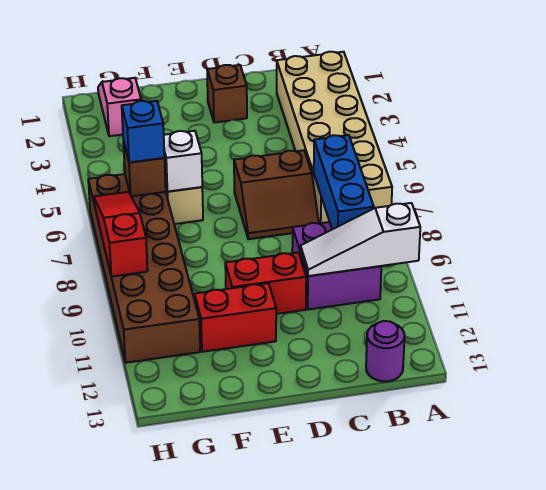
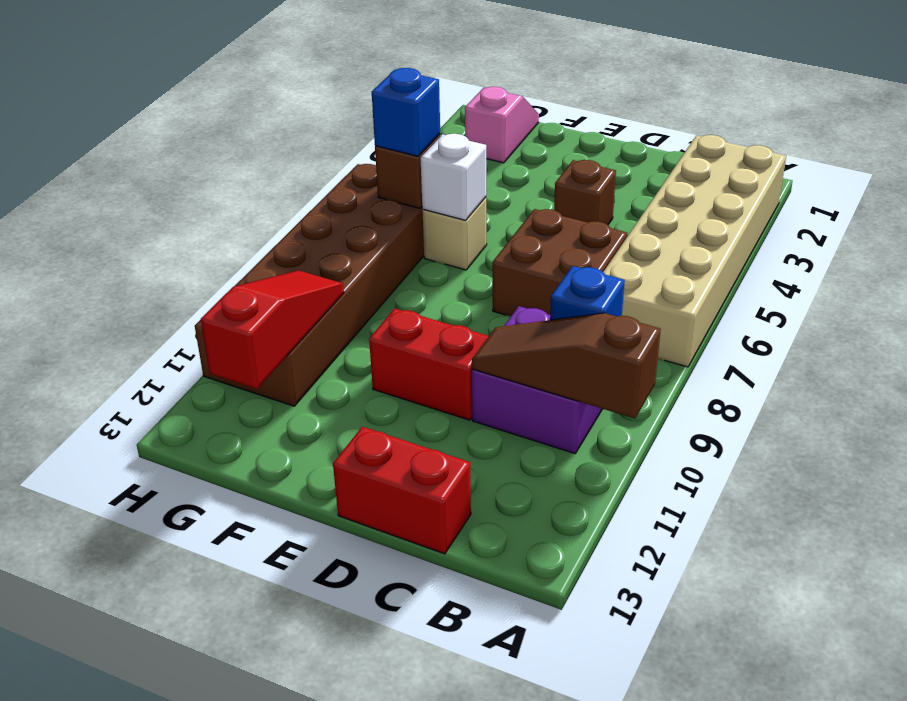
white 1x3 slope [300,203,420,276] -> brown 1x3 slope [472,313,661,418]
blue 1x3 brick [314,135,374,229] -> blue 1x1 brick [550,266,625,320]
purple 1x1 round brick [366,321,405,381] -> none
brown 2x2 slope [234,150,319,239] -> brown 2x2 brick [493,209,627,316]
brown 1x1 brick [207,65,247,123] -> brown 1x1 brick moved to [554,160,616,225]
red 1x2 brick [195,283,276,352] -> red 1x2 brick moved to [333,427,471,554]
red 1x3 slope [94,192,148,277] -> red 1x3 slope moved to [201,270,344,389]

